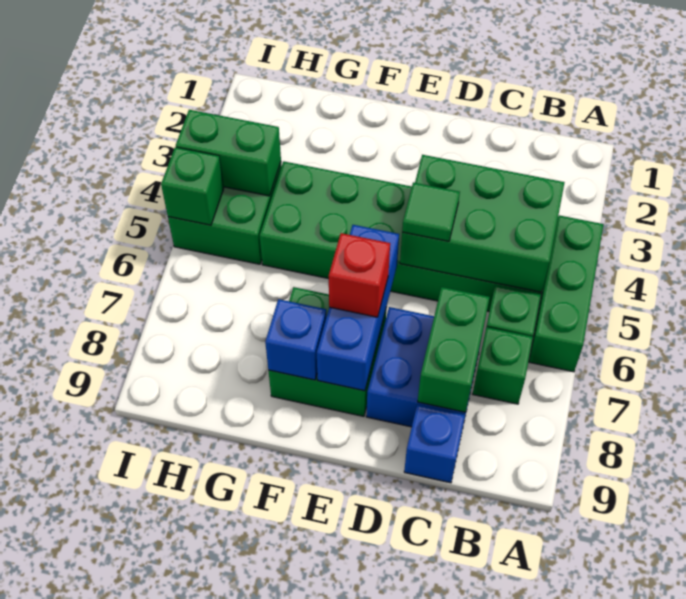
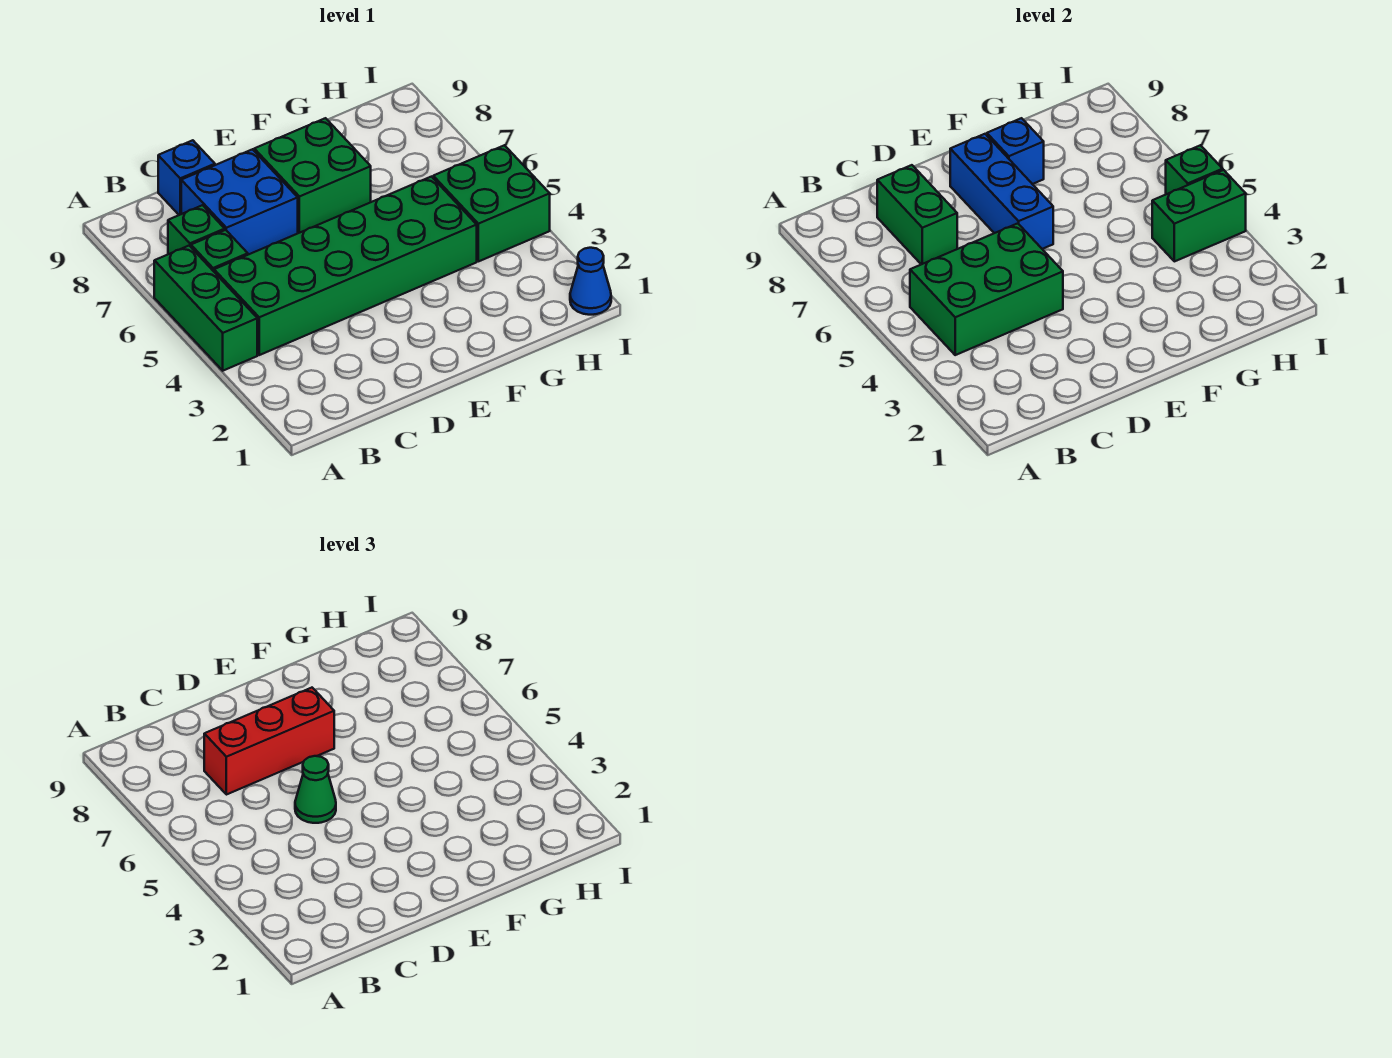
green 1x1 tile [402,182,460,241] -> green 1x1 cone [295,756,336,823]
red 1x1 brick [329,233,390,317] -> red 1x3 brick [204,688,334,795]
none -> blue 1x1 cone [570,248,611,315]

